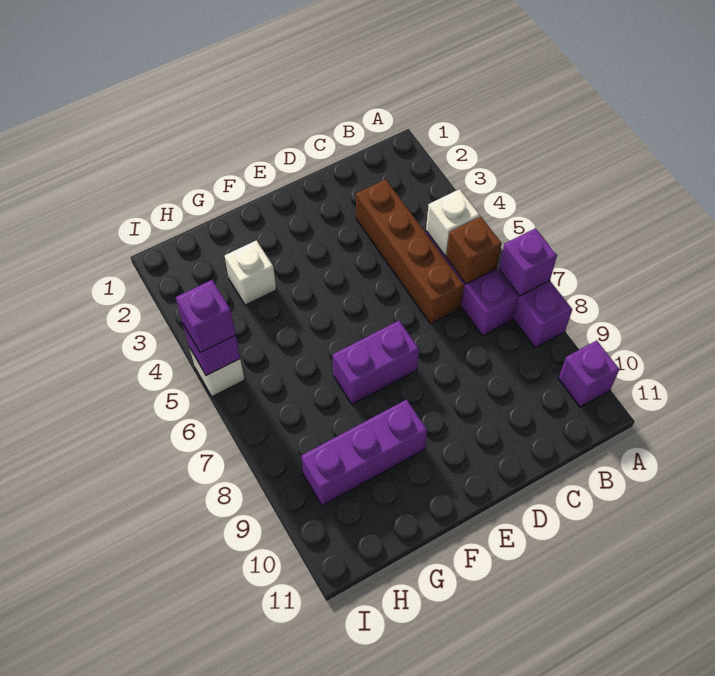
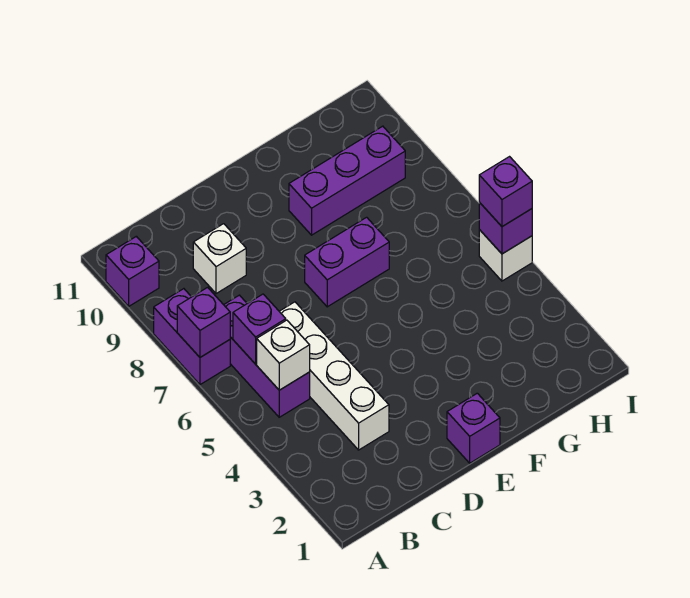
brown 1x1 brick [446,217,502,284] -> purple 1x1 brick [233,294,286,364]
brown 1x4 brick [356,179,464,324] -> white 1x4 brick [279,302,389,450]
none -> purple 1x1 brick [447,393,500,463]
white 1x1 brick [224,240,276,305] -> white 1x1 brick moved to [193,224,246,294]

